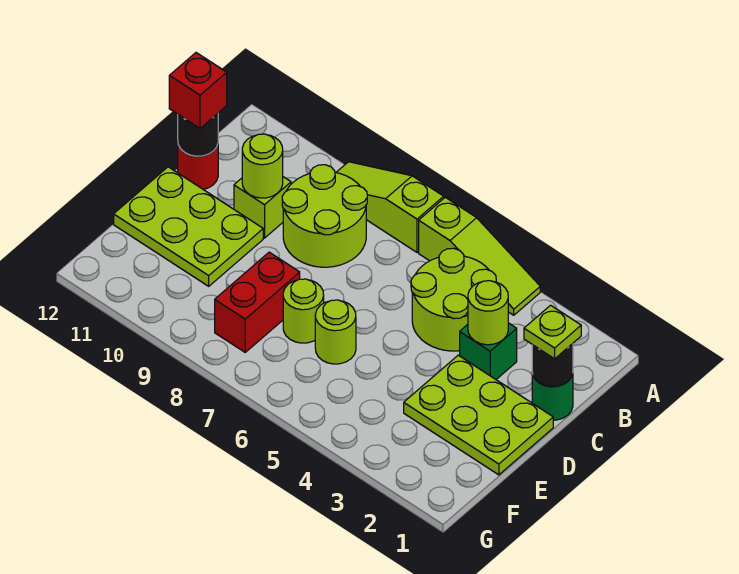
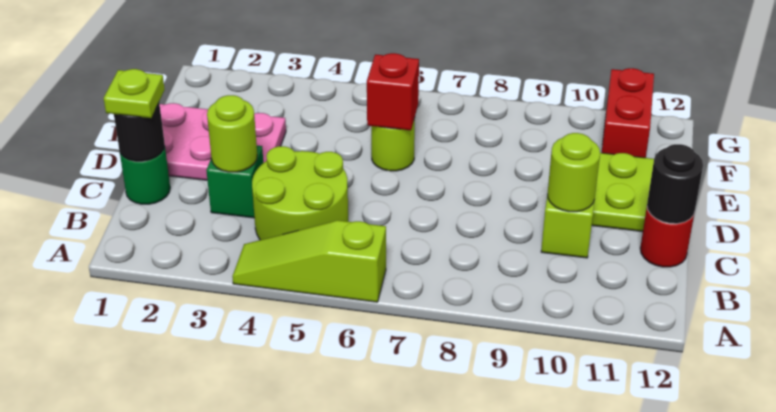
lime 1x3 slope [336,162,444,252] -> none
lime 2x2 round brick [282,165,367,267] -> none
red 1x1 brick [169,53,227,128] -> red 1x1 brick moved to [367,53,419,130]
lime 2x3 plate [404,355,553,475] -> pink 2x3 plate [160,103,286,180]
lime 1x1 round brick [283,279,324,343] -> none
red 1x2 brick [215,252,300,352] -> red 1x2 brick moved to [602,68,654,158]

